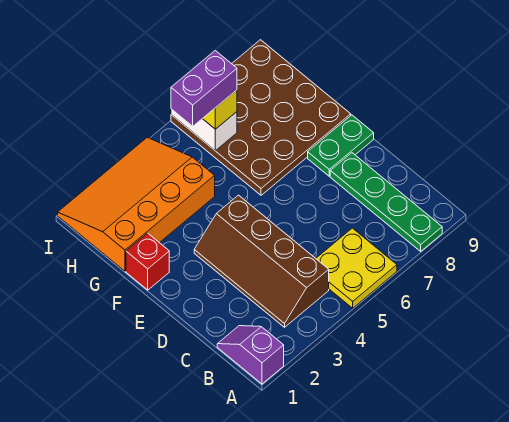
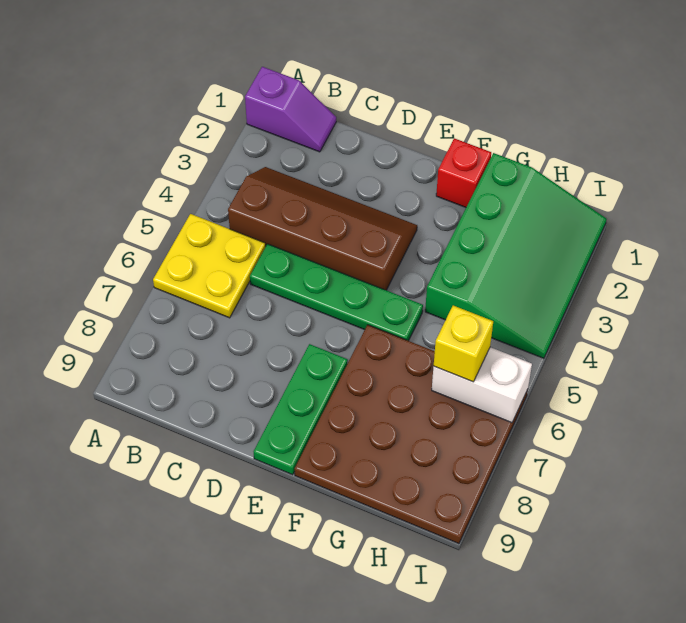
green 1x4 plate [330,153,442,251] -> green 1x4 plate moved to [250,244,423,341]
green 1x2 plate [308,115,374,176] -> green 1x3 plate [254,344,348,475]
orange 3x4 slope [58,137,215,271] -> green 3x4 slope [425,153,607,358]
purple 1x2 brick [171,51,237,126] -> none

